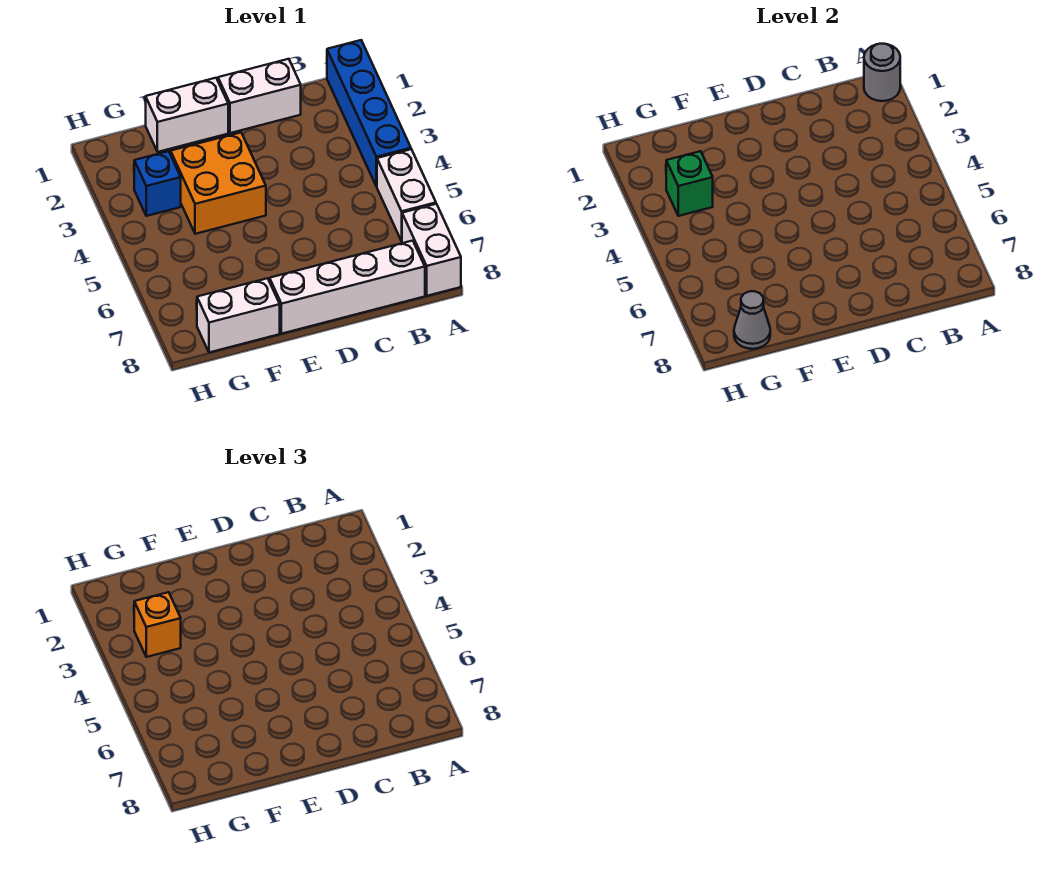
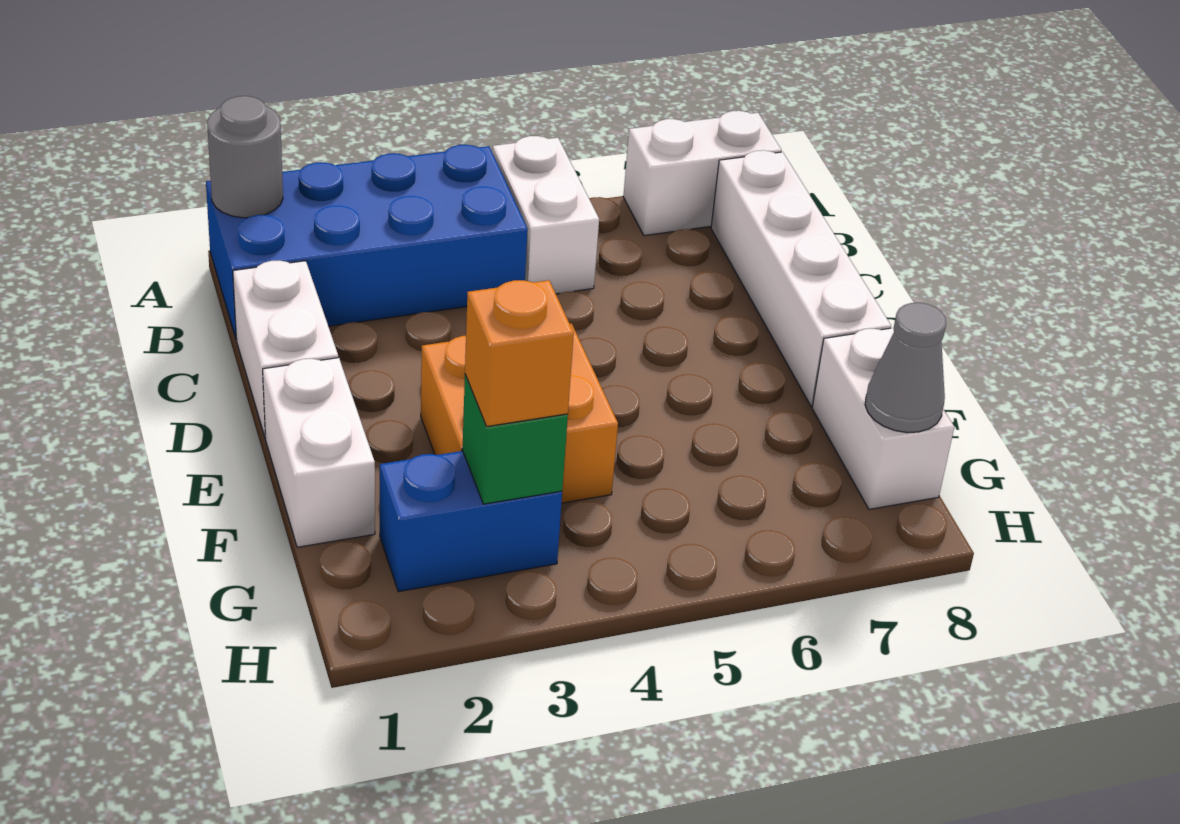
blue 1x4 brick [327,40,411,187] -> blue 2x4 brick [206,145,528,338]
white 1x2 brick [377,149,436,241] -> white 1x2 brick turned to [492,136,599,294]
blue 1x1 brick [134,151,181,216] -> blue 1x2 brick [380,451,562,592]

